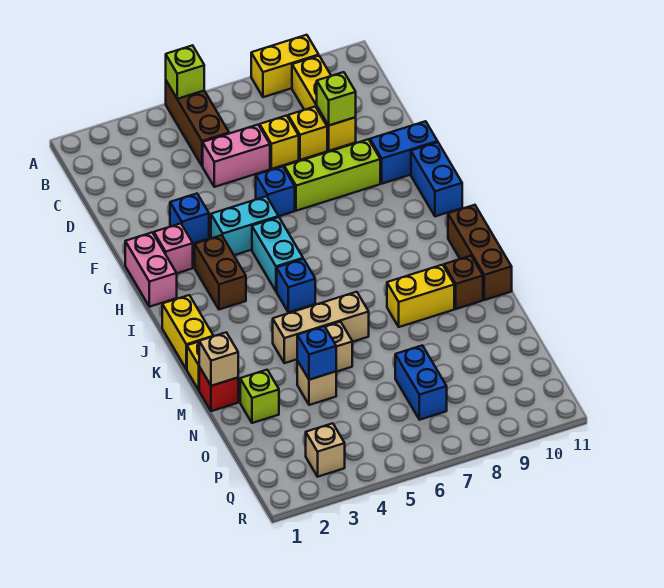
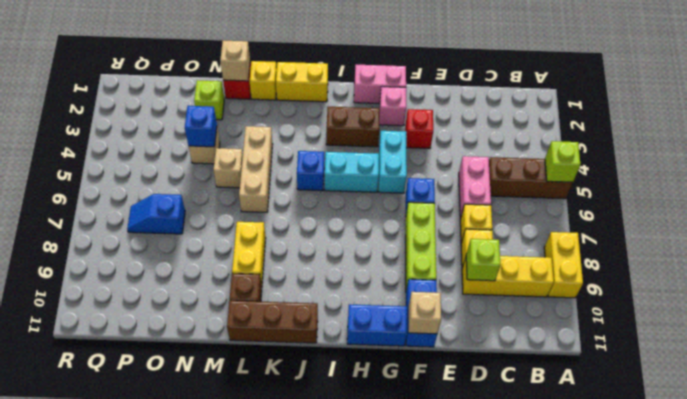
blue 1x1 brick [170,194,209,243] -> red 1x1 brick [405,109,433,148]
blue 1x2 brick [395,345,447,420] -> blue 1x2 slope [127,194,185,234]
tan 1x1 brick [306,423,345,477] -> tan 1x1 brick moved to [409,292,441,334]

